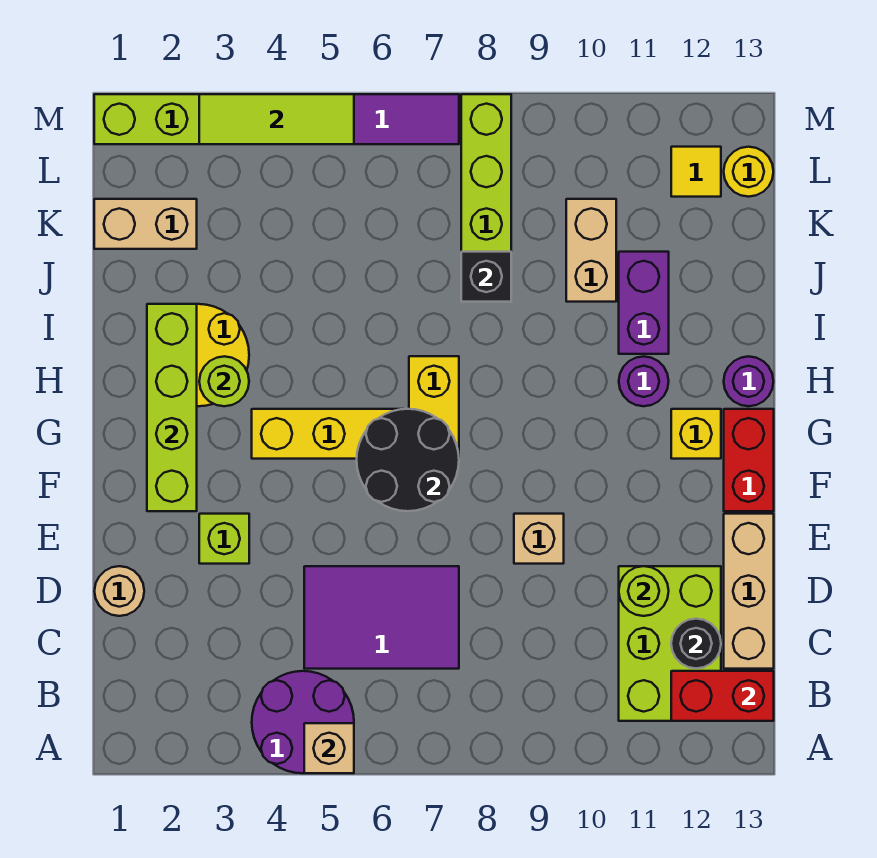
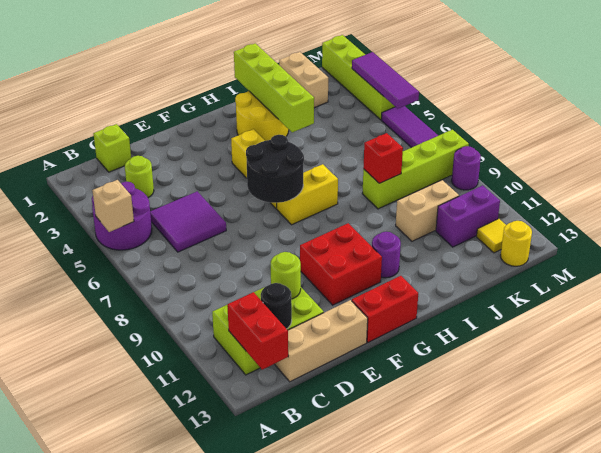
purple 2x3 tile [304,566,459,669] -> purple 2x2 tile [150,191,226,252]
tan 1x1 round brick [95,566,144,616] -> none
lime 1x1 brick [199,514,249,564] -> lime 1x1 brick moved to [93,124,131,172]
tan 1x1 brick [514,514,564,564] -> none
lime 1x4 brick [147,304,197,511] -> lime 1x4 brick turned to [234,43,314,132]
none -> red 2x2 brick [300,223,382,305]
yellow 1x1 brick [671,409,721,459] -> none
lime 1x1 round brick [199,356,249,406] -> lime 1x1 round brick moved to [125,156,154,198]
purple 1x1 round brick [724,356,773,406] -> purple 1x1 round brick moved to [452,146,481,190]
purple 1x2 brick [619,252,669,354] -> purple 1x2 brick moved to [436,185,500,247]
black 1x1 brick [461,252,511,302] -> red 1x1 brick [363,133,403,183]
lime 1x3 tile [199,94,354,144] -> purple 1x3 tile [352,52,419,109]

